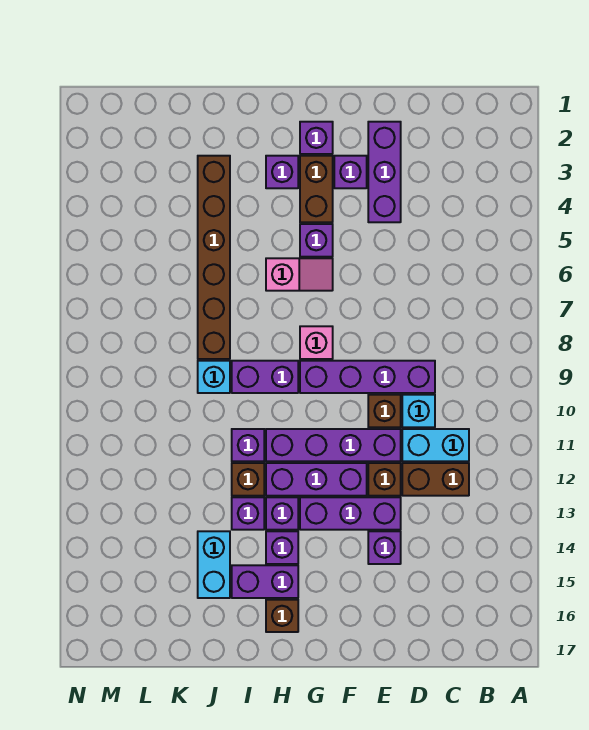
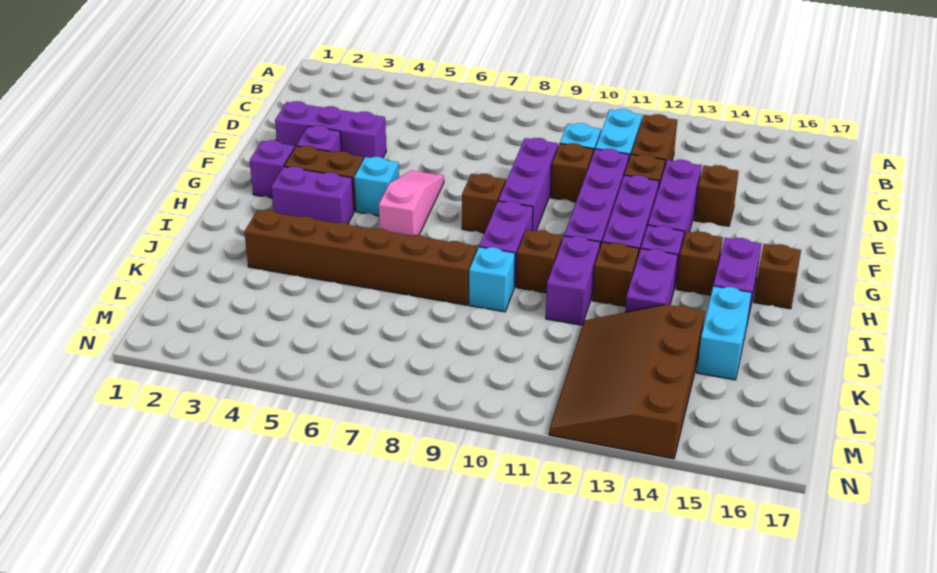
purple 1x4 brick [300,361,435,393] -> purple 1x3 brick [498,138,558,231]
purple 1x1 brick [368,531,401,564] -> brown 1x1 brick [694,165,739,226]
purple 1x1 brick [300,224,333,257] -> cyan 1x1 brick [354,157,399,216]
pink 1x2 slope [266,258,333,291] -> pink 1x3 slope [379,170,444,235]
pink 1x1 brick [300,326,333,359] -> brown 1x1 brick [462,174,505,233]
purple 1x1 brick [266,156,298,188] -> purple 1x2 brick [271,167,354,223]
purple 1x1 brick [266,531,298,564] -> brown 1x1 brick [676,231,723,295]
none -> brown 1x1 brick [516,230,562,293]
purple 1x1 brick [232,429,264,461] -> purple 1x2 brick [546,236,600,325]
purple 1x1 brick [232,497,264,530] -> purple 1x2 brick [625,249,678,312]
cyan 1x2 brick [198,531,230,598] -> cyan 1x2 brick turned to [697,286,752,380]
none -> brown 3x4 slope [549,304,705,459]

